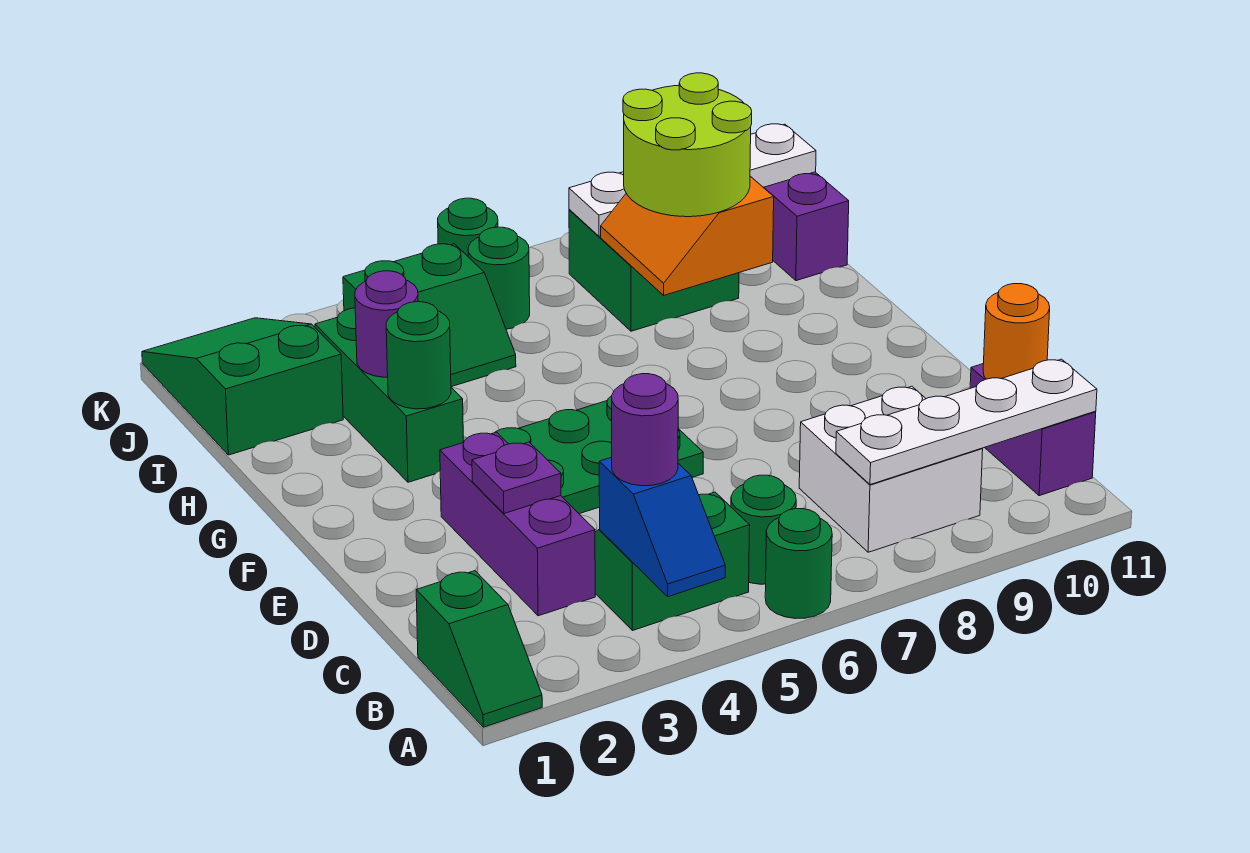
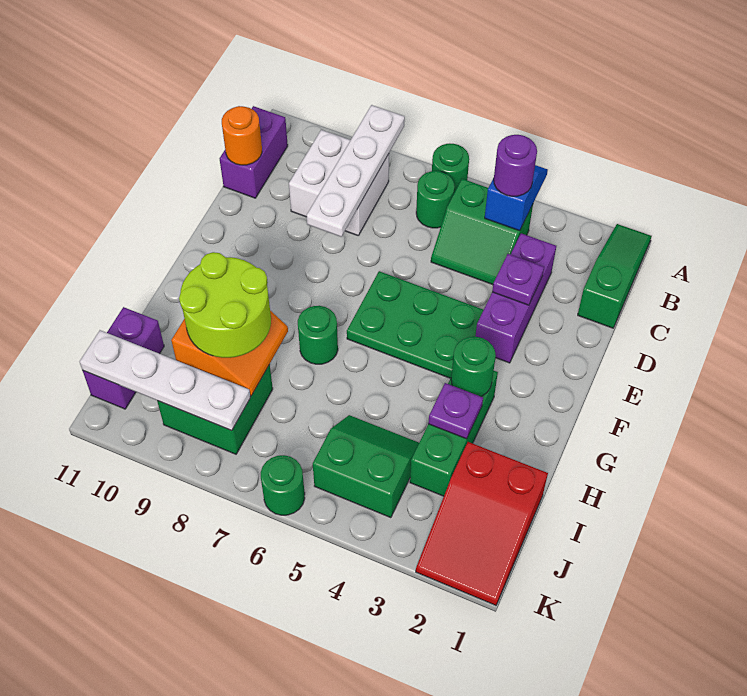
green 1x2 slope [416,571,542,727] -> green 1x3 slope [578,224,652,328]
white 1x4 plate [836,359,1097,485] -> white 1x4 plate turned to [307,105,405,237]
purple 1x1 round brick [355,271,418,377] -> purple 1x1 plate [428,383,483,439]
green 2x3 slope [142,318,343,455] -> red 2x3 slope [416,442,548,605]
green 1x1 round brick [468,227,530,329] -> green 1x1 round brick moved to [298,306,338,364]

